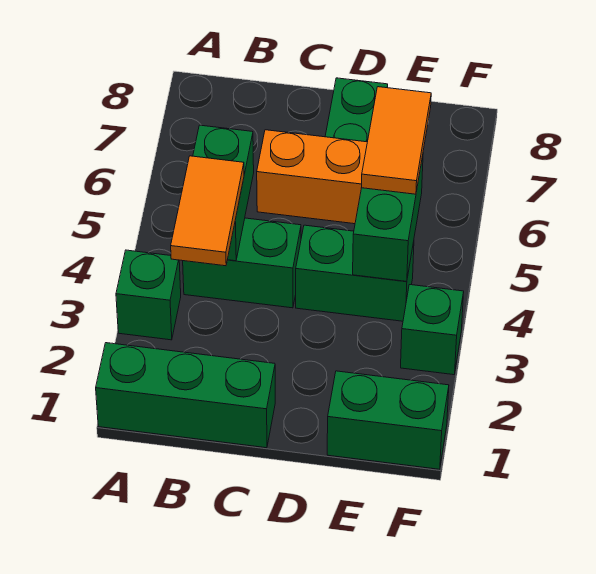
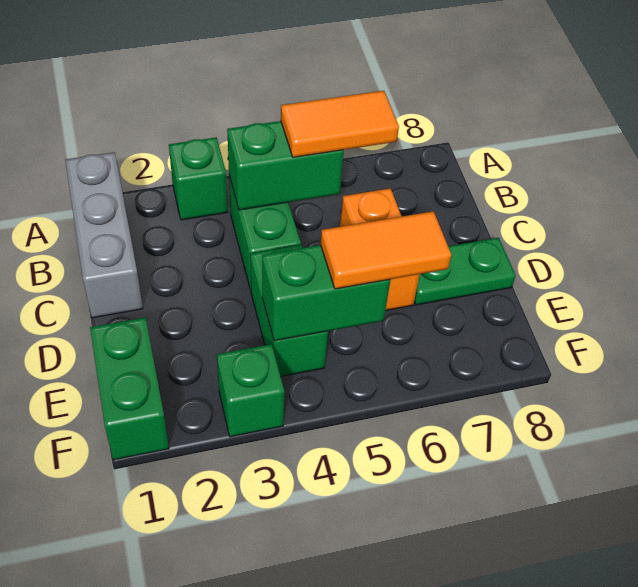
green 1x3 brick [96,343,275,448] -> grey 1x3 brick [65,152,143,318]
orange 1x2 tile [171,156,244,266] -> orange 1x2 tile moved to [281,91,399,157]

